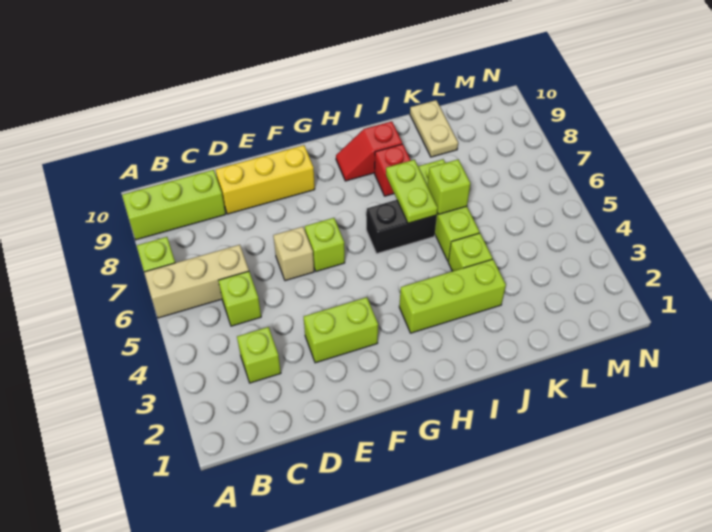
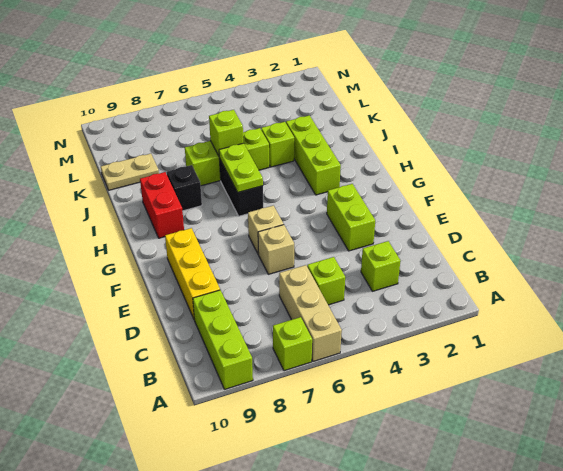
lime 1x1 brick [305,218,345,271] -> tan 1x1 brick [248,206,284,254]
red 1x2 slope [336,121,402,181] -> red 1x2 brick [140,172,184,238]
lime 1x2 plate [386,160,438,223] -> lime 1x2 plate turned to [219,143,263,192]
red 1x1 brick [375,144,411,196] -> black 1x1 brick [167,165,202,211]

